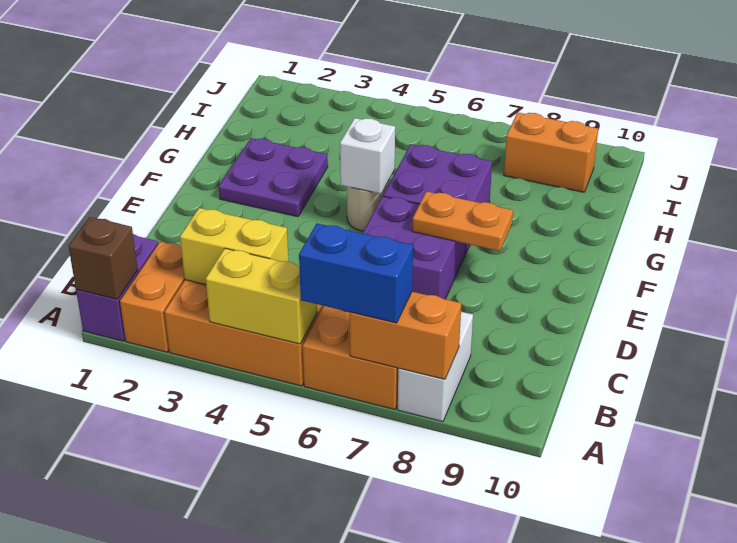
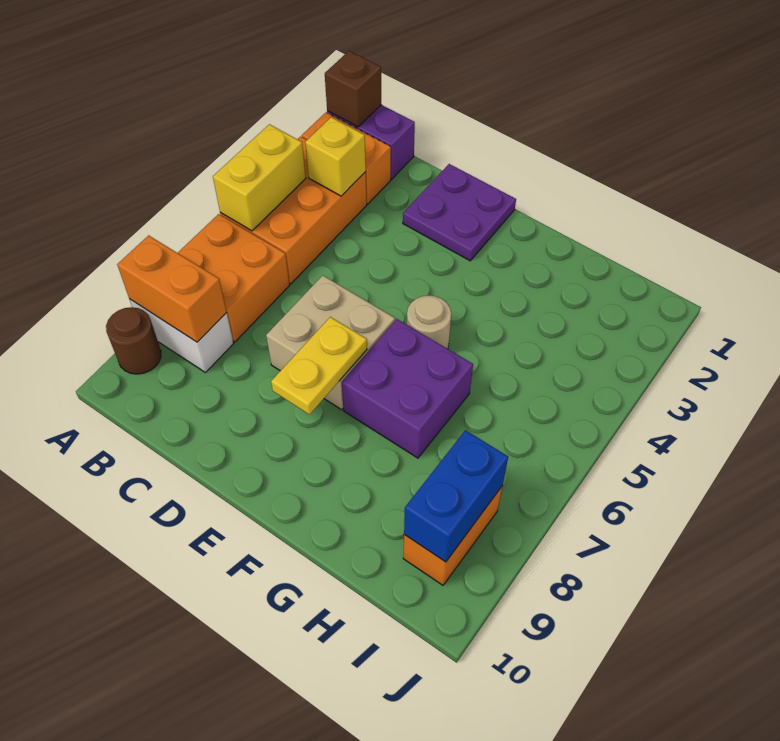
blue 1x2 brick [299,223,413,323] -> blue 1x2 brick moved to [404,430,508,562]
orange 1x2 brick [350,292,461,379] -> orange 1x2 brick turned to [117,235,227,342]
none -> brown 1x1 round brick [106,307,161,374]
yellow 1x2 brick [180,208,289,285] -> yellow 1x1 brick [305,117,366,196]
purple 2x2 brick [363,196,466,299] -> tan 2x2 brick [266,275,395,410]
orange 1x2 plate [412,191,513,251] -> yellow 1x2 plate [271,317,367,414]
purple 2x2 plate [219,138,328,217] -> purple 2x2 plate moved to [403,164,516,261]
white 1x1 brick [340,118,395,194] -> none

